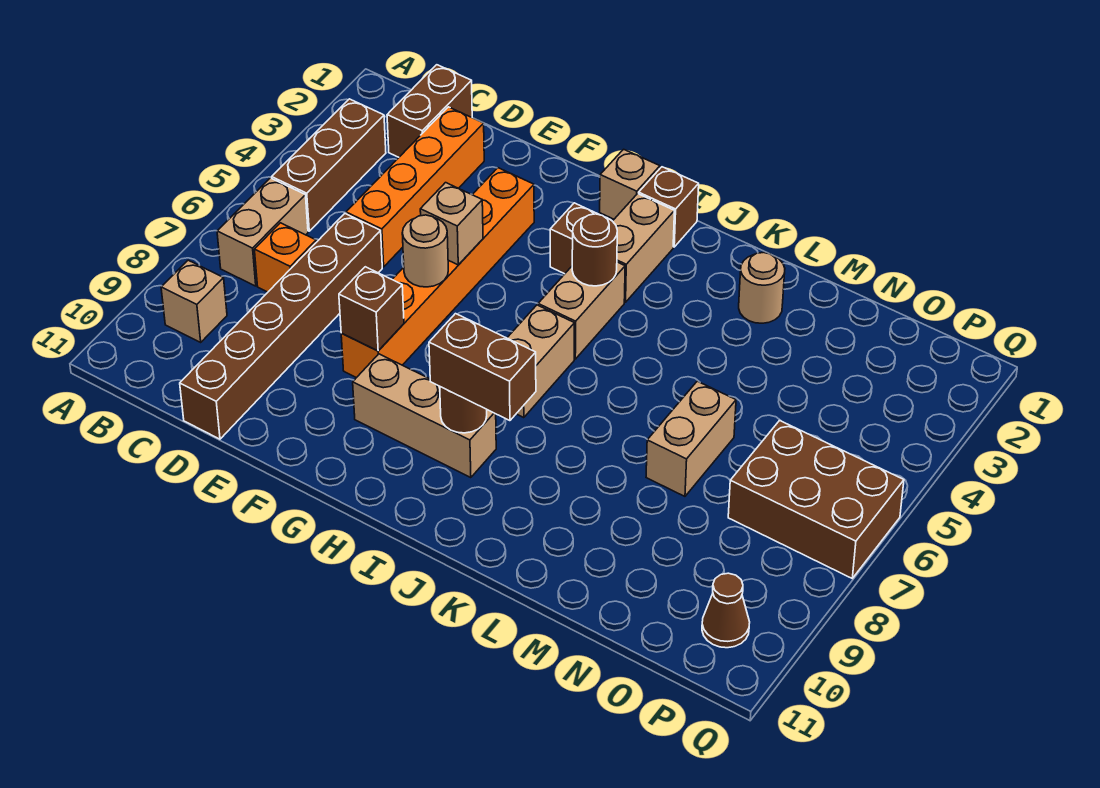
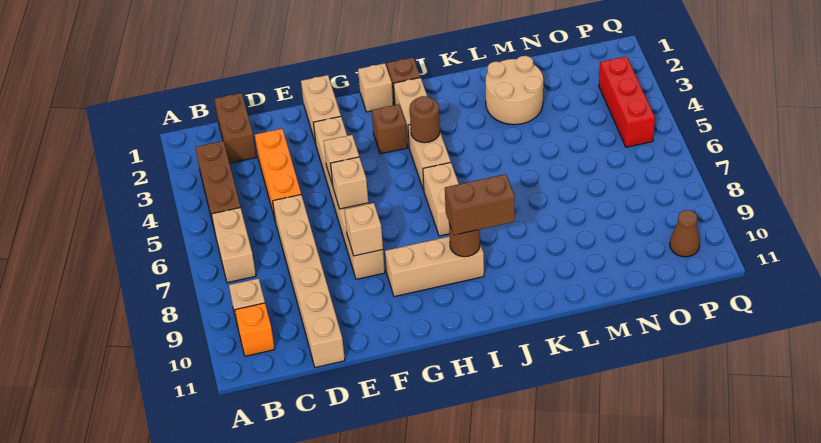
orange 1x1 brick [254,223,316,292] -> orange 1x1 brick moved to [235,303,275,356]
orange 1x4 brick [346,107,484,267] -> orange 1x3 brick [255,129,301,222]
brown 1x6 brick [180,214,382,439] -> tan 1x6 brick [273,195,345,367]
orange 1x6 brick [341,168,534,378] -> tan 1x6 brick [313,116,385,279]
tan 1x1 round brick [402,215,448,287] -> tan 1x1 brick [330,157,368,209]
brown 1x1 brick [339,267,404,351] -> tan 1x1 brick [345,203,383,256]
tan 1x1 round brick [739,252,785,323] -> tan 2x2 round brick [486,56,543,125]
tan 1x2 brick [646,381,736,496] -> tan 1x2 brick moved to [301,75,341,144]
brown 2x3 brick [728,421,904,578] -> none
none -> red 1x3 brick [599,56,655,147]

